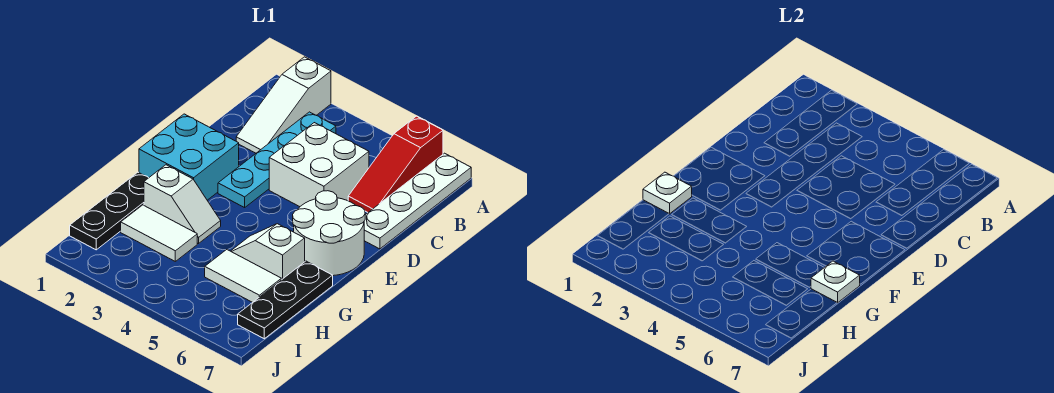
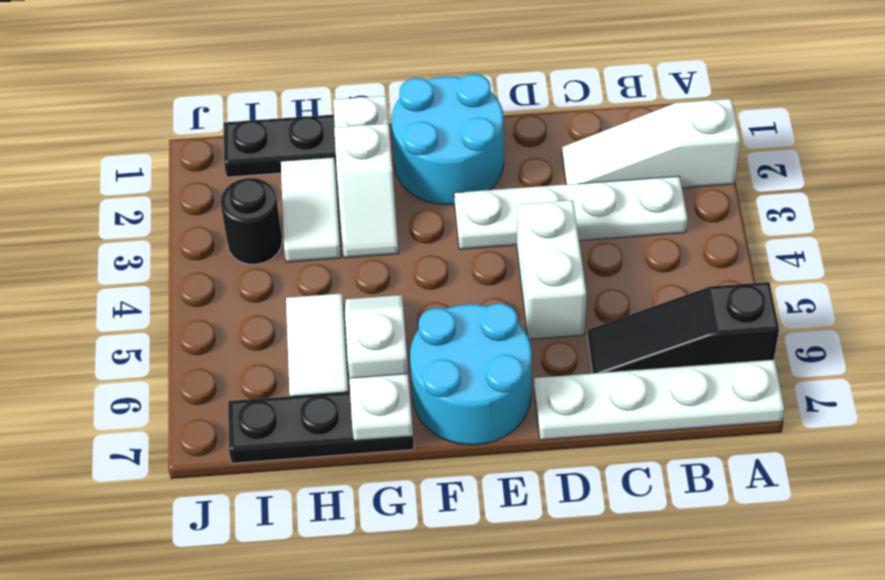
red 1x3 slope [348,116,443,212] -> black 1x3 slope [588,282,779,374]
cyan 1x4 plate [218,112,336,208] -> white 1x4 plate [454,176,688,249]
white 2x2 brick [269,123,369,207] -> white 1x2 brick [517,200,586,339]
cyan 2x2 brick [139,114,239,200] -> cyan 2x2 round brick [392,74,504,205]
white 2x2 round brick [293,191,365,276] -> cyan 2x2 round brick [410,303,532,445]
none -> black 1x1 round brick [220,178,282,264]

